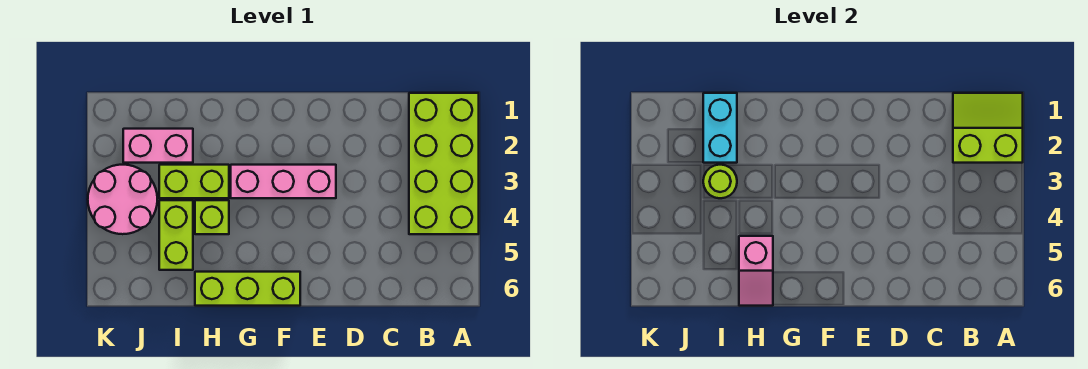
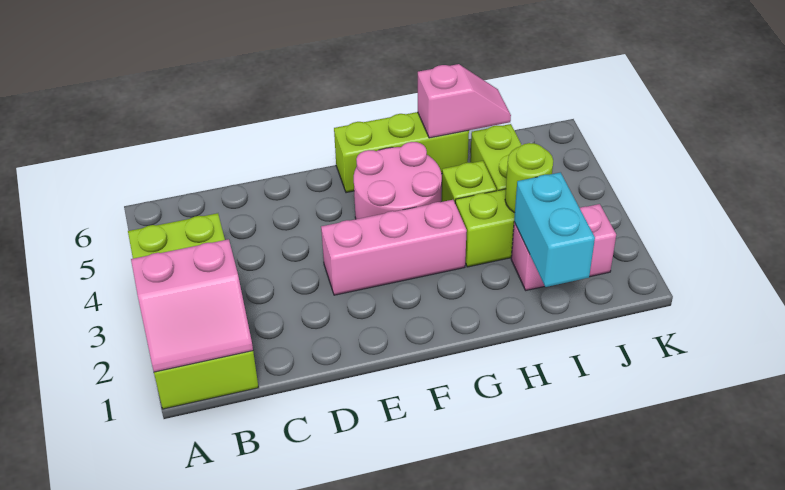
lime 2x2 slope [953,93,1023,163] -> pink 2x2 slope [131,239,253,372]
pink 1x2 slope [739,236,773,306] -> pink 1x2 slope turned to [418,64,511,138]
pink 2x2 round brick [88,165,157,234] -> pink 2x2 round brick moved to [354,142,442,219]

